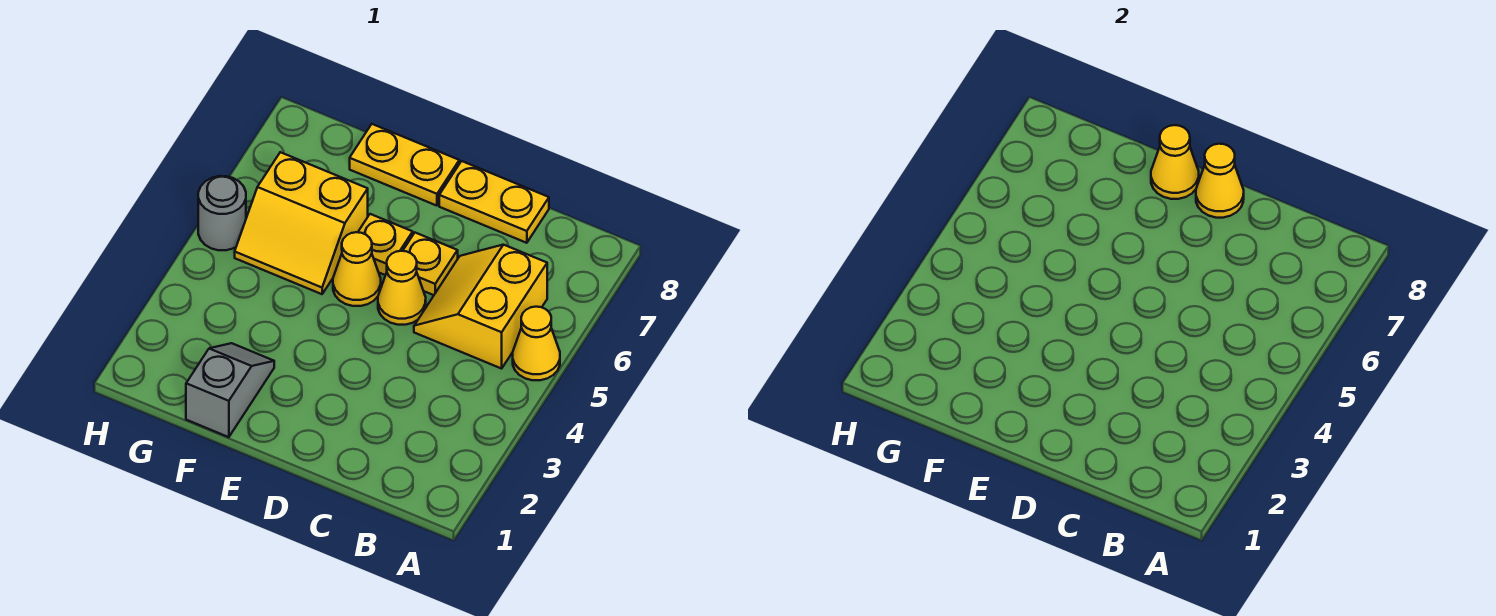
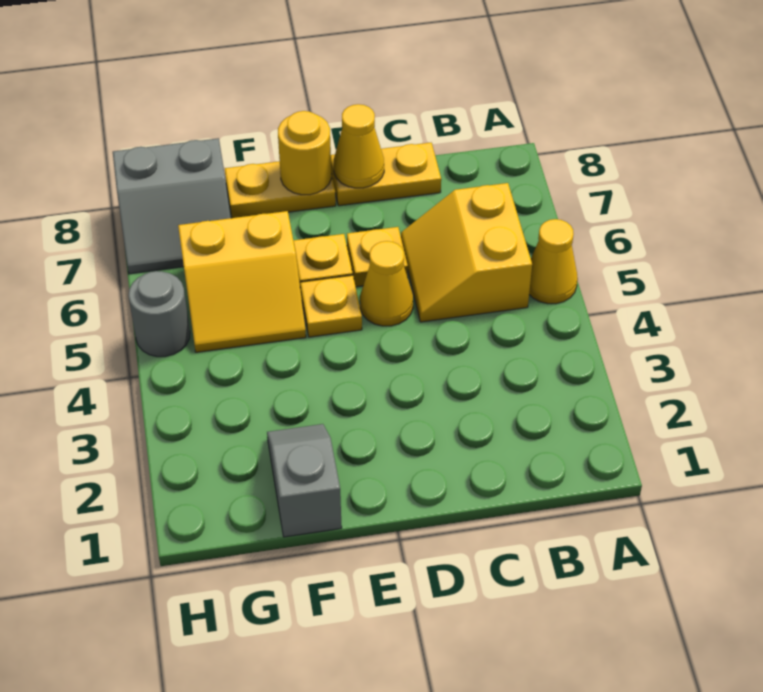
yellow 1x1 cone [333,232,381,306] -> yellow 1x1 plate [300,275,362,337]
yellow 1x1 cone [1151,125,1199,199] -> yellow 1x1 round brick [278,111,331,195]
none -> grey 2x2 slope [113,138,230,274]

